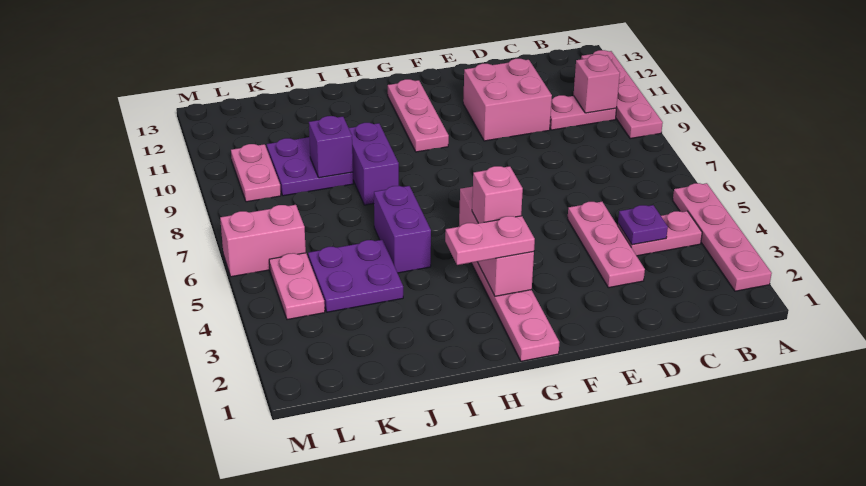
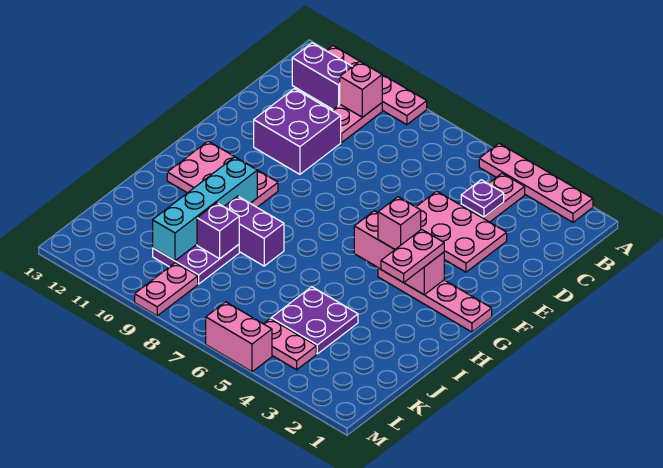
pink 1x3 plate [568,202,645,288] -> pink 2x3 plate [416,191,507,272]
pink 2x2 brick [463,59,552,141] -> purple 2x2 brick [254,89,341,174]
pink 1x3 plate [388,79,449,152] -> pink 2x3 plate [167,141,278,207]
none -> cyan 1x4 brick [153,157,257,261]
purple 1x2 brick [374,186,431,273] -> purple 1x2 brick moved to [292,43,353,109]
pink 1x2 brick [220,205,306,277] -> pink 1x2 brick turned to [206,302,272,372]
pink 1x2 plate [231,144,281,202] -> pink 1x2 plate turned to [135,263,198,316]

